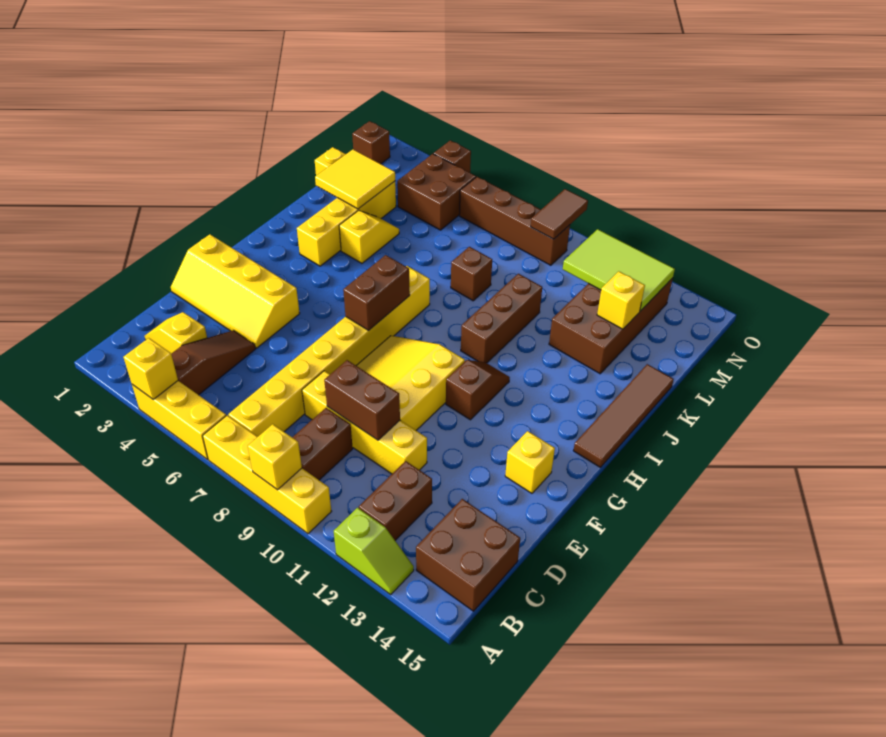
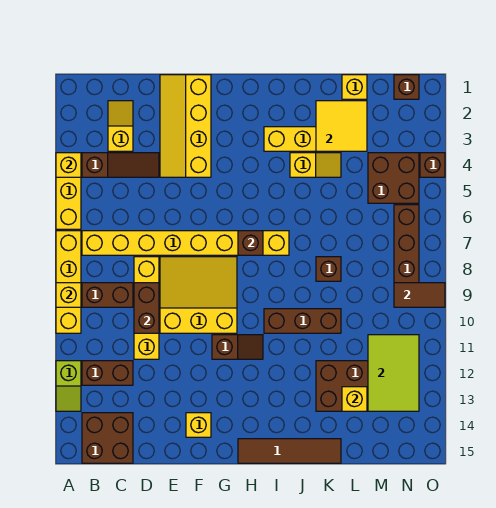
brown 1x2 brick [343,255,410,330] -> brown 1x1 brick [238,231,263,255]

